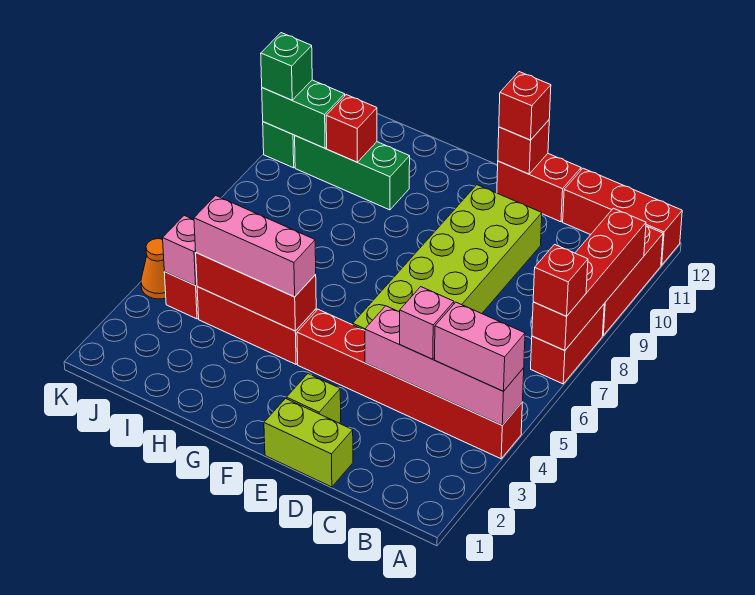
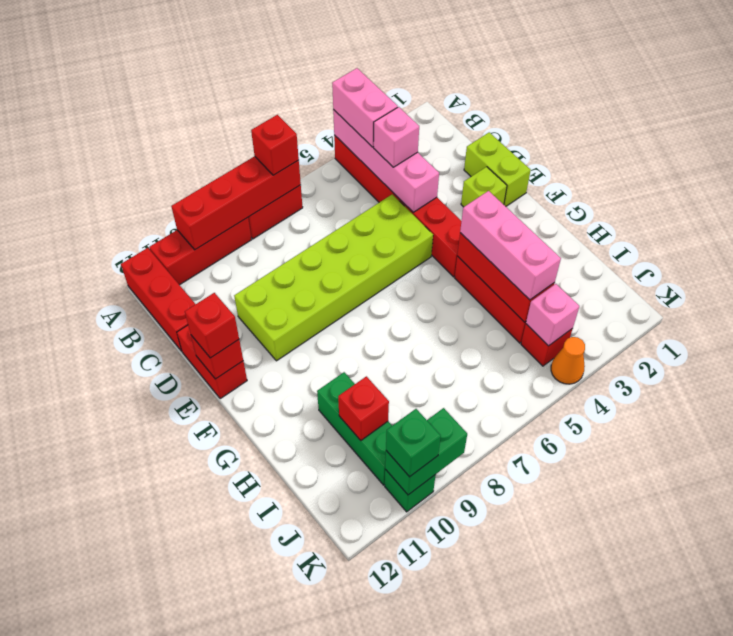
green 1x2 brick [262,80,345,148] -> green 1x2 brick turned to [385,408,467,495]

